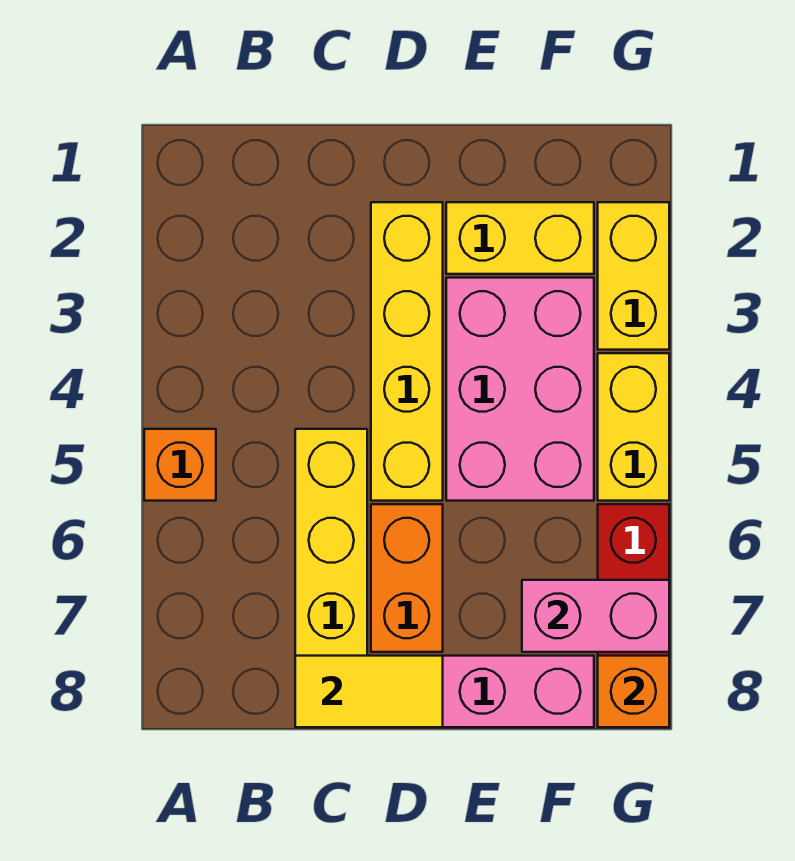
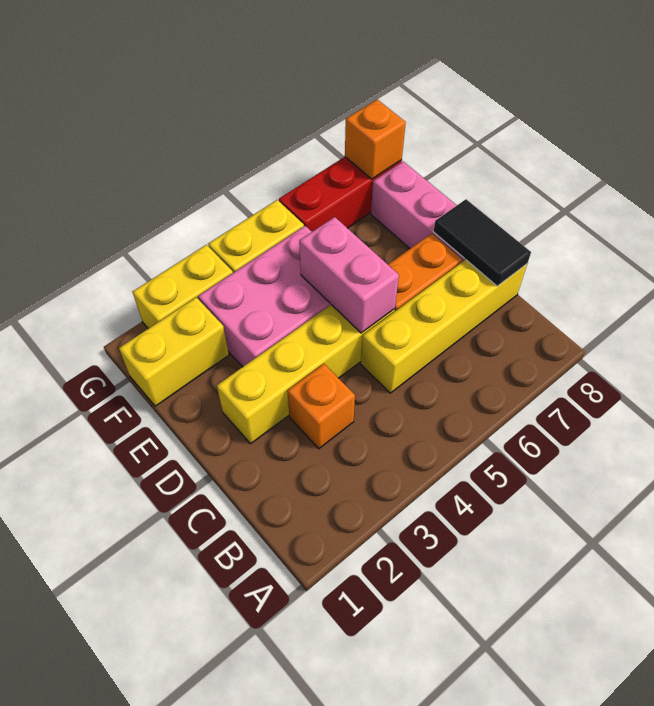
orange 1x1 brick [144,429,216,501] -> orange 1x1 brick moved to [287,364,355,449]
yellow 1x2 tile [295,656,443,727] -> black 1x2 tile [434,199,531,286]
yellow 1x2 brick [446,202,594,274] -> yellow 1x2 brick turned to [119,297,229,406]
pink 1x2 brick [522,580,669,652] -> pink 1x2 brick moved to [299,217,399,333]

